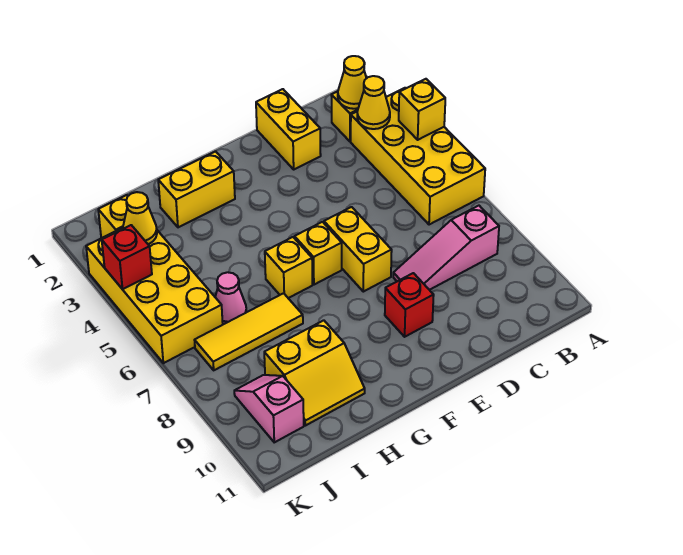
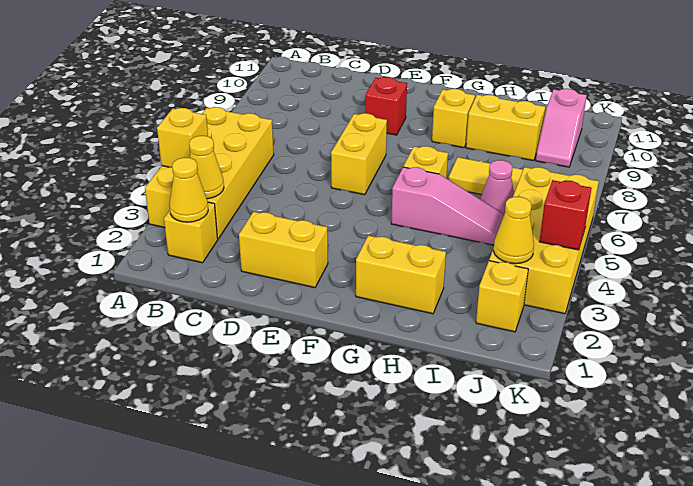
pink 1x3 slope [393,206,499,290] -> pink 1x3 slope moved to [391,167,504,245]
yellow 1x2 brick [256,89,321,169] -> yellow 1x2 brick turned to [239,212,328,288]
yellow 1x1 brick [294,222,342,285] -> yellow 1x1 brick moved to [432,89,475,148]

